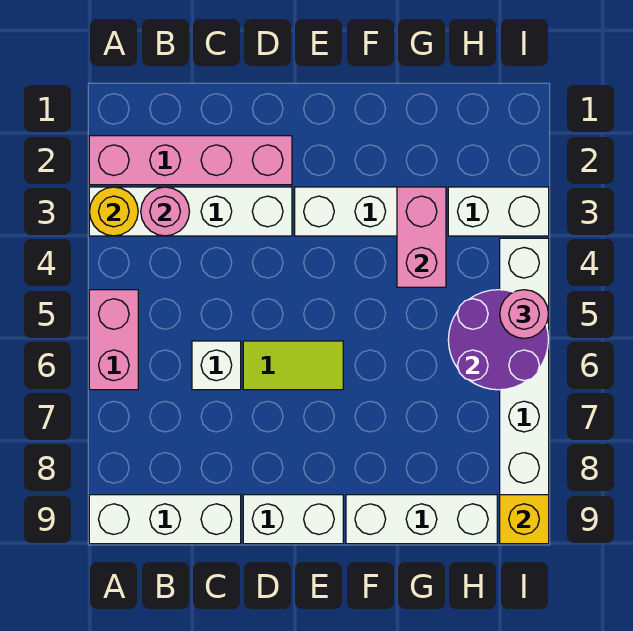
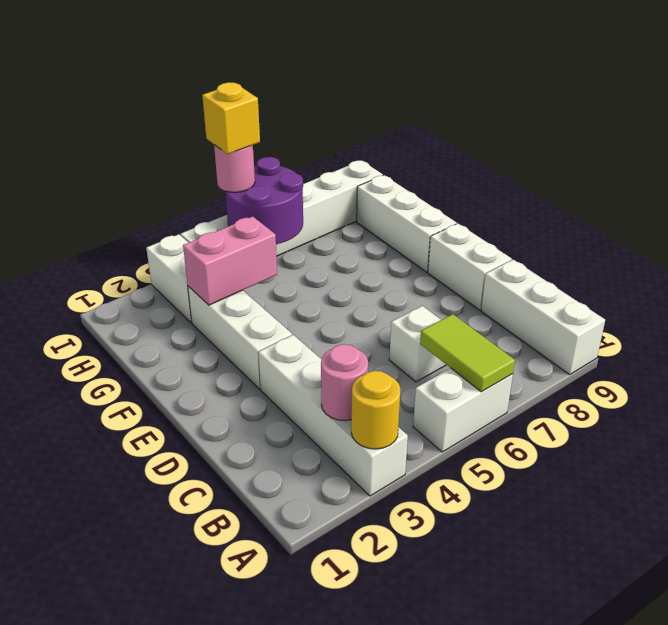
pink 1x4 brick [89,136,292,185] -> none
pink 1x2 brick [89,290,138,390] -> white 1x2 brick [413,368,513,452]
lime 1x2 tile [243,341,343,390] -> lime 1x2 tile moved to [420,314,515,392]
yellow 1x1 brick [500,495,549,544] -> yellow 1x1 brick moved to [202,83,260,154]

